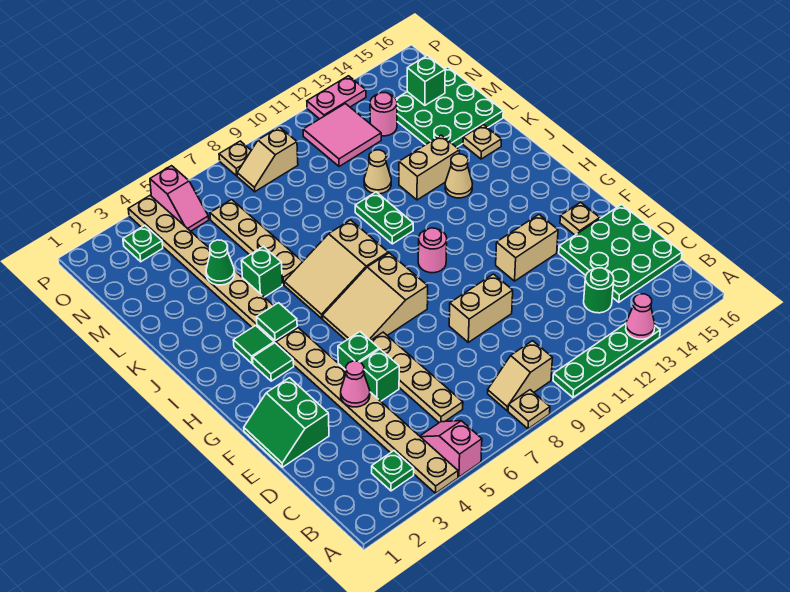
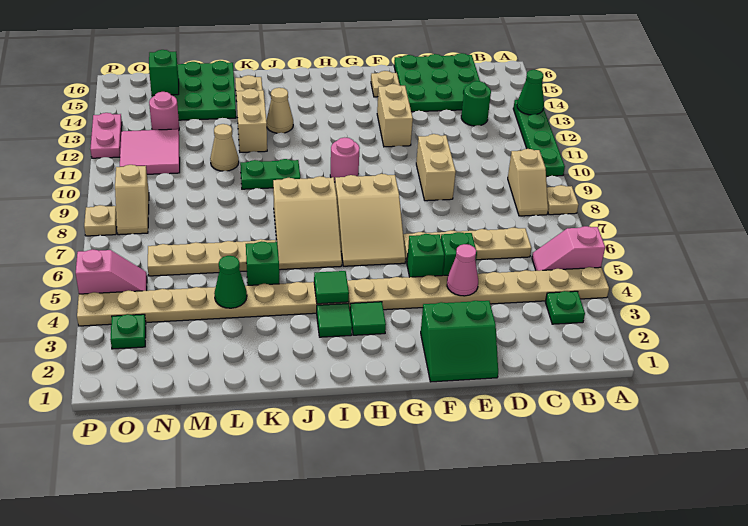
pink 1x1 cone [626,294,655,339] -> green 1x1 cone [517,70,544,115]

